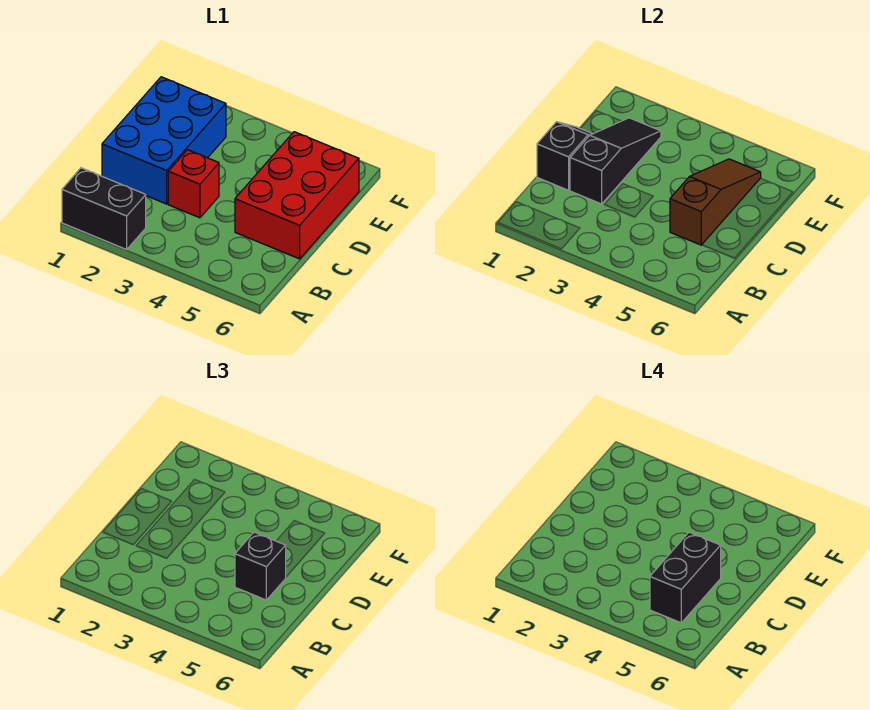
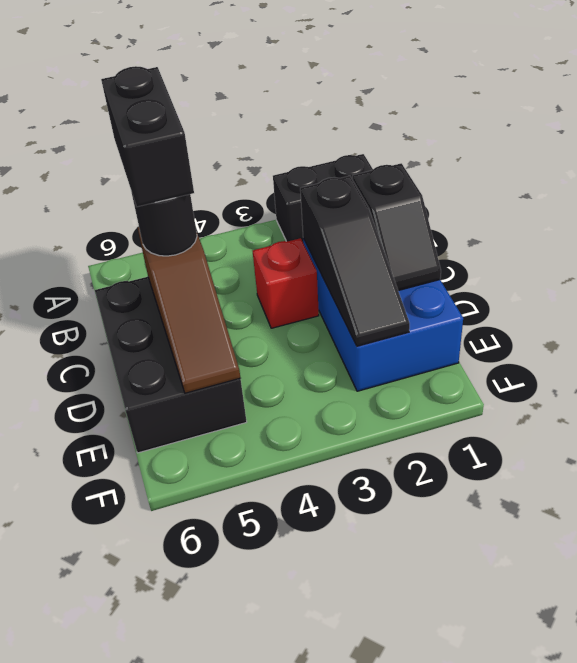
red 2x3 brick [235,132,359,259] -> black 2x3 brick [95,277,247,453]
black 1x1 brick [235,532,286,600] -> black 1x1 round brick [132,194,197,256]

